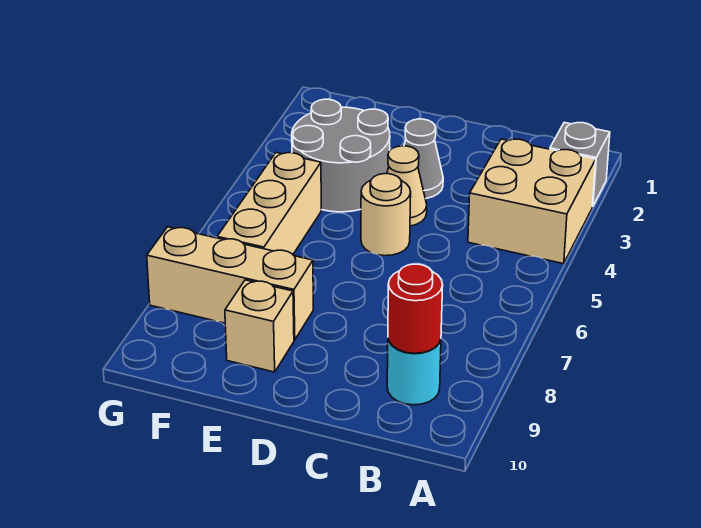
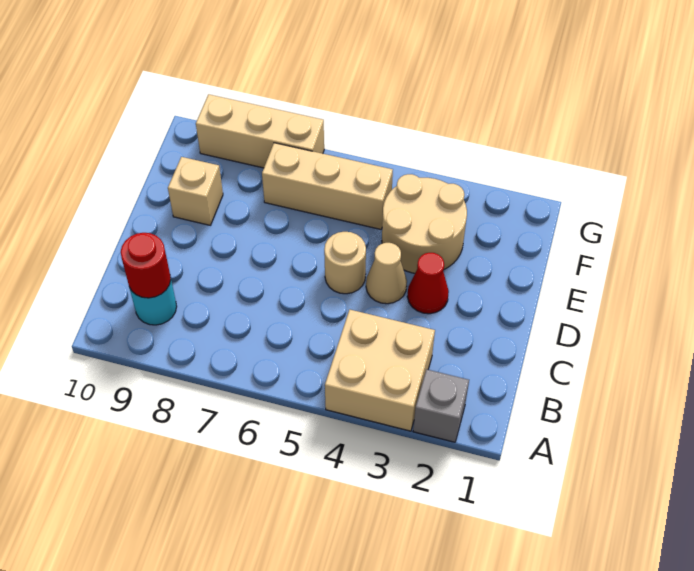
grey 1x1 cone [404,119,443,199] -> red 1x1 cone [407,253,449,314]
grey 2x2 round brick [292,99,390,212] -> tan 2x2 round brick [382,174,467,273]
tan 1x3 brick [147,227,313,340] -> tan 1x3 brick turned to [196,94,324,168]

